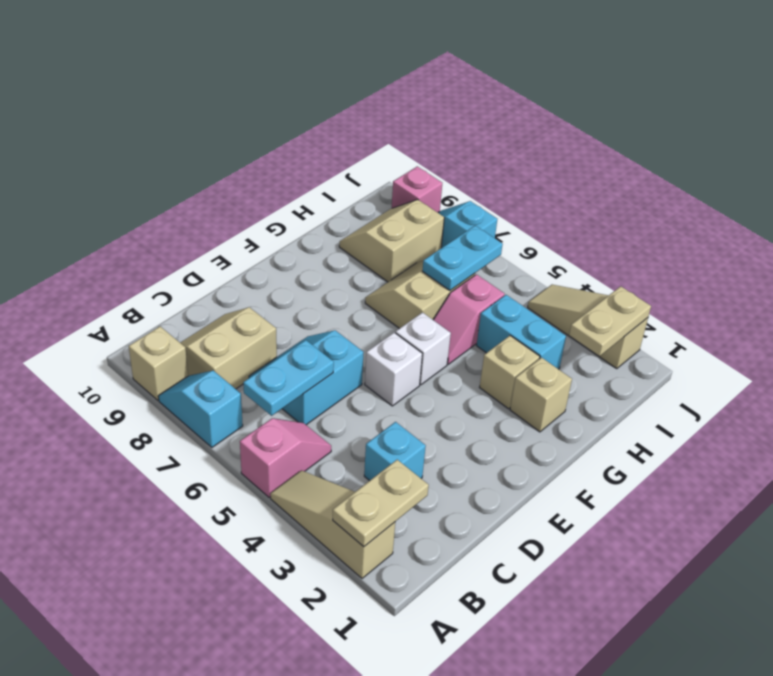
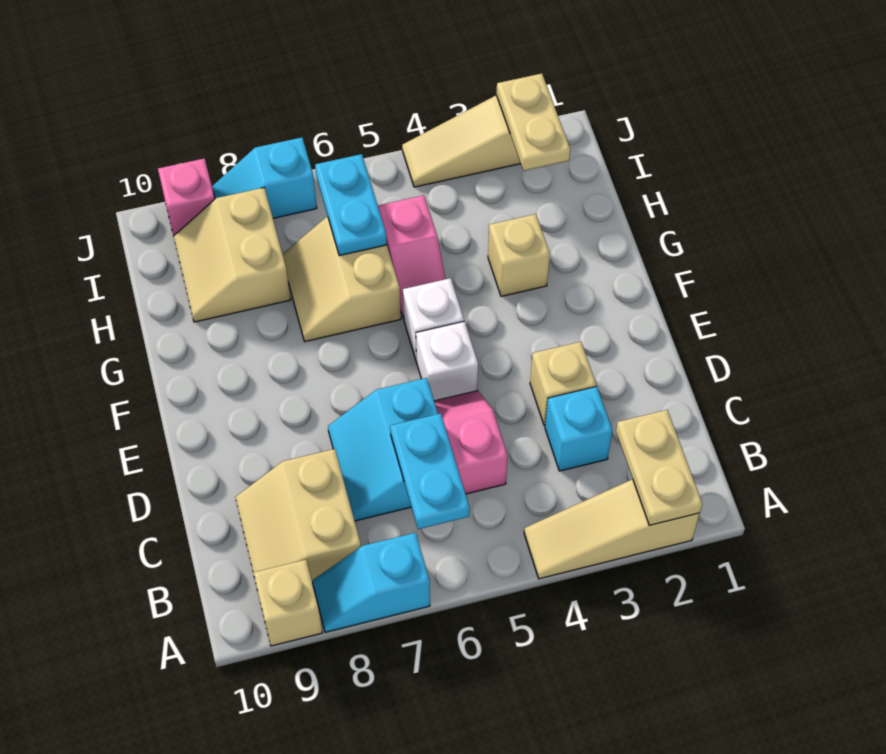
pink 1x2 slope [240,418,331,497] -> pink 1x2 slope moved to [434,391,508,494]
tan 1x1 brick [510,358,572,432] -> tan 1x1 brick moved to [530,342,596,426]
cyan 1x2 brick [477,295,566,369] -> none

